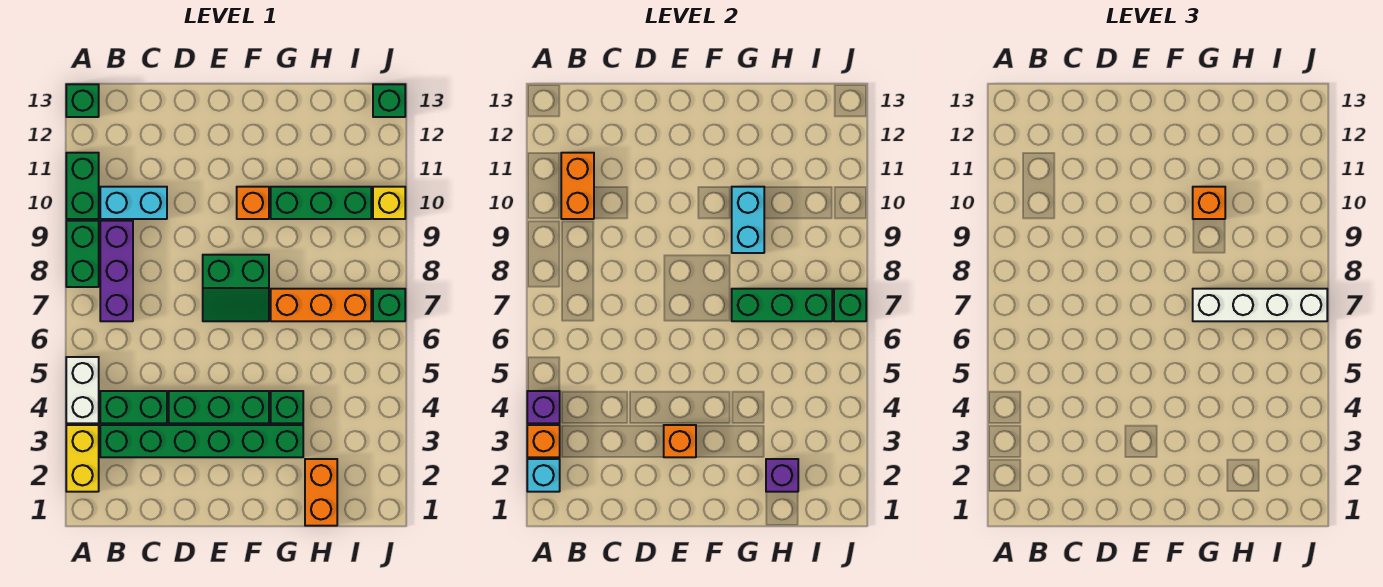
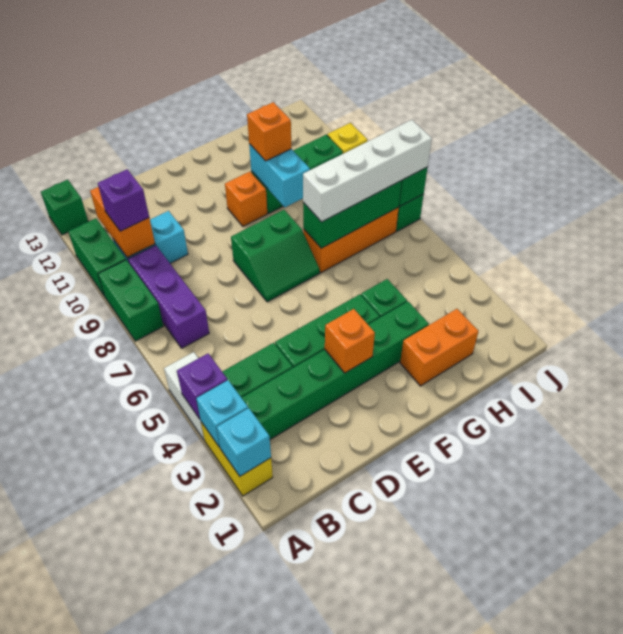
orange 1x1 brick [527,425,560,457] -> cyan 1x1 brick [196,380,248,447]
orange 1x2 brick [305,459,337,526] -> orange 1x2 brick turned to [400,309,479,386]
purple 1x1 brick [766,459,798,492] -> purple 1x1 brick moved to [98,169,149,231]
green 1x1 brick [373,84,405,117] -> none

